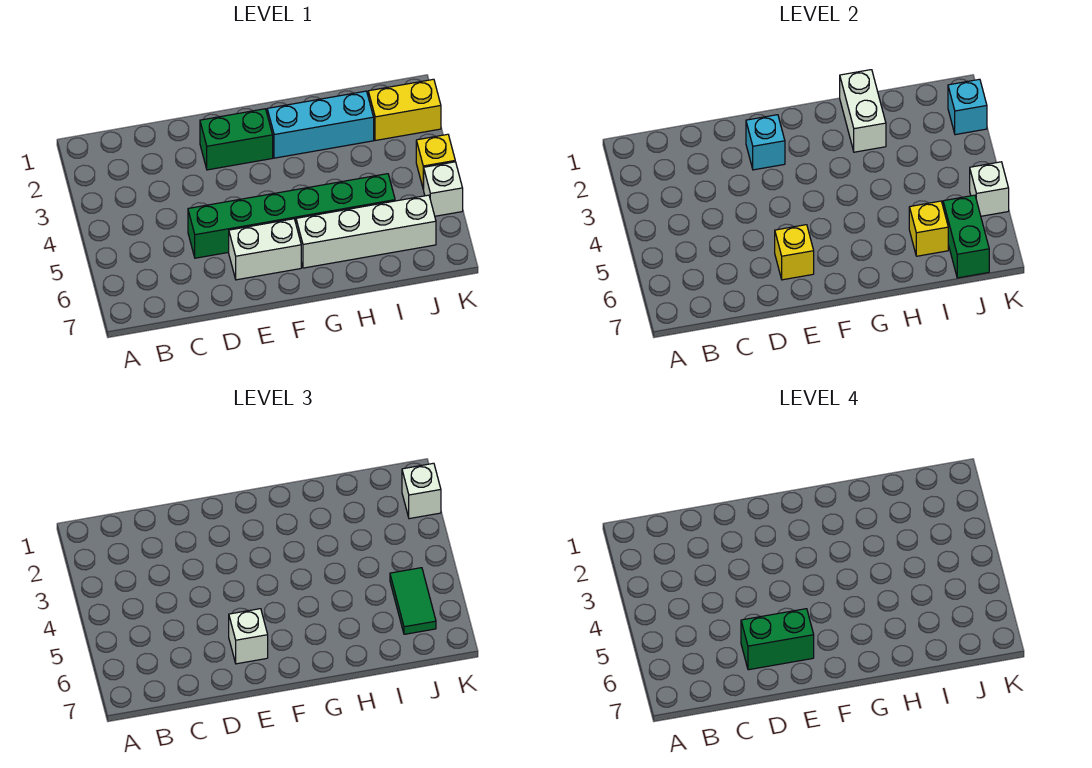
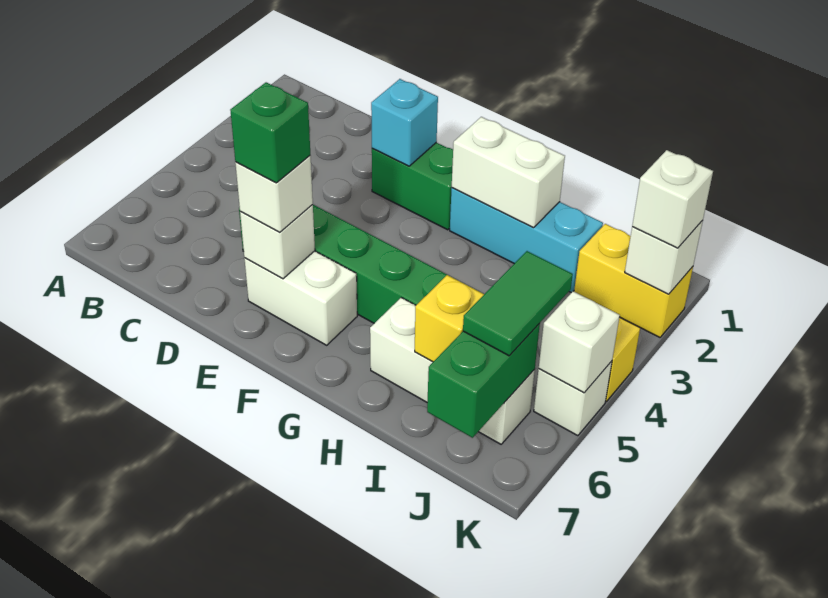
green 1x2 brick [741,609,814,670] -> green 1x1 brick [230,82,310,183]
yellow 1x1 brick [775,225,814,280] -> white 1x1 brick [240,205,315,279]
white 1x4 brick [296,195,436,268] -> white 1x3 brick [370,298,535,444]
white 1x2 brick [840,70,886,152] -> white 1x2 brick turned to [452,117,565,228]
cyan 1x1 brick [948,79,987,135] -> white 1x1 brick [625,220,703,294]

